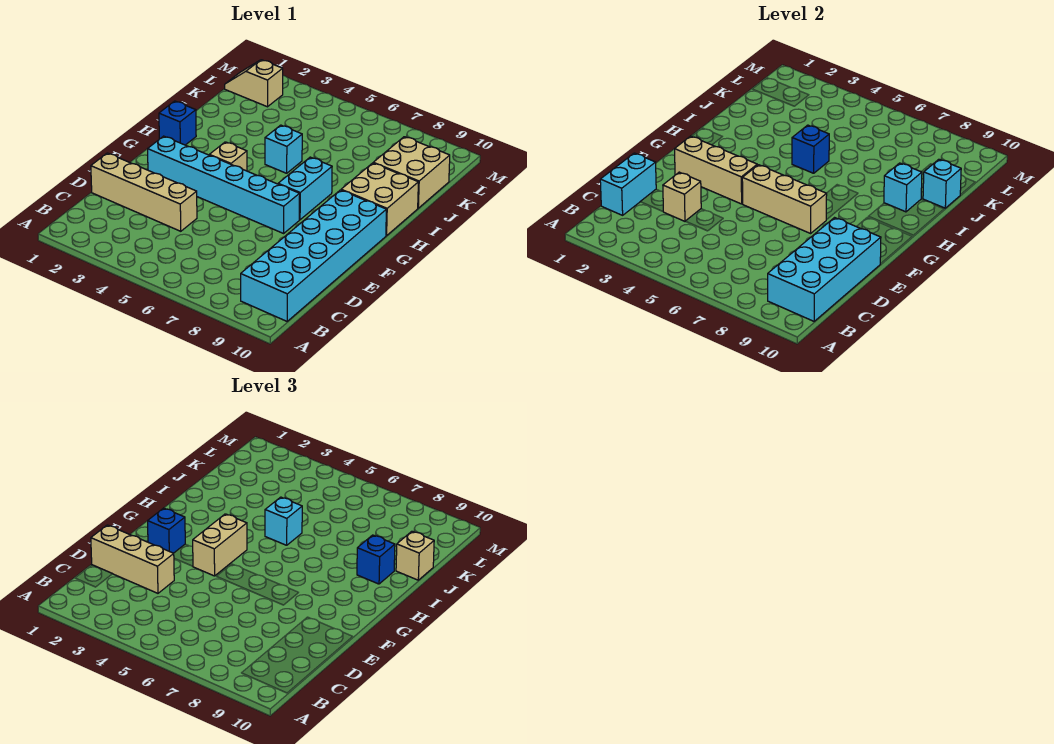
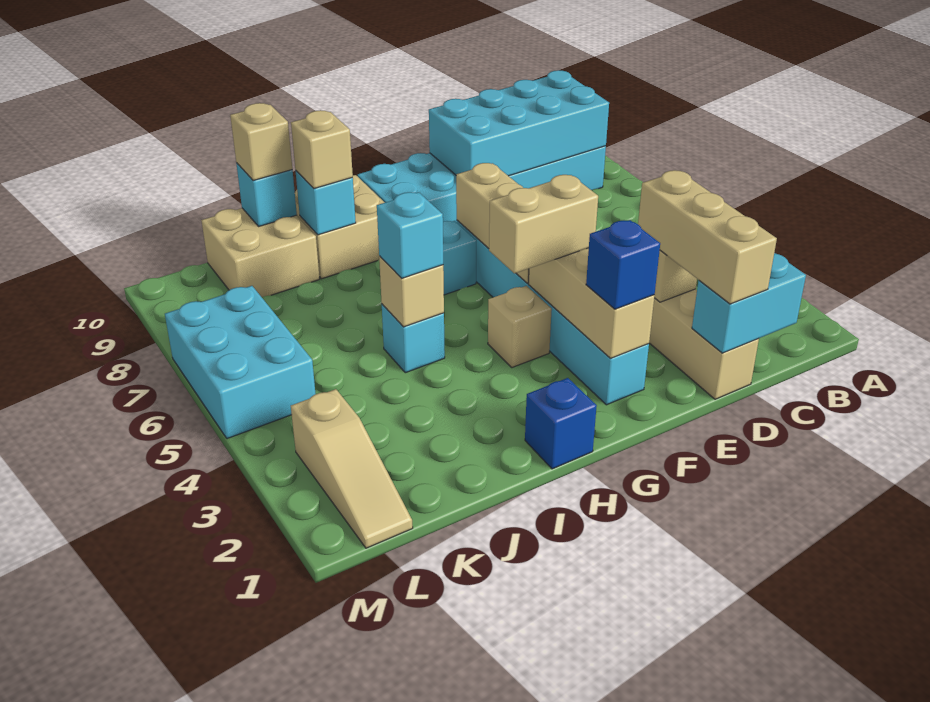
blue 1x1 brick [792,125,829,173] -> tan 1x1 brick [379,256,444,327]
blue 1x1 brick [357,535,395,584] -> tan 1x1 brick [291,110,353,189]
tan 1x2 slope [225,60,283,107] -> tan 1x3 slope [291,389,413,548]
none -> cyan 2x3 brick [165,286,315,439]

